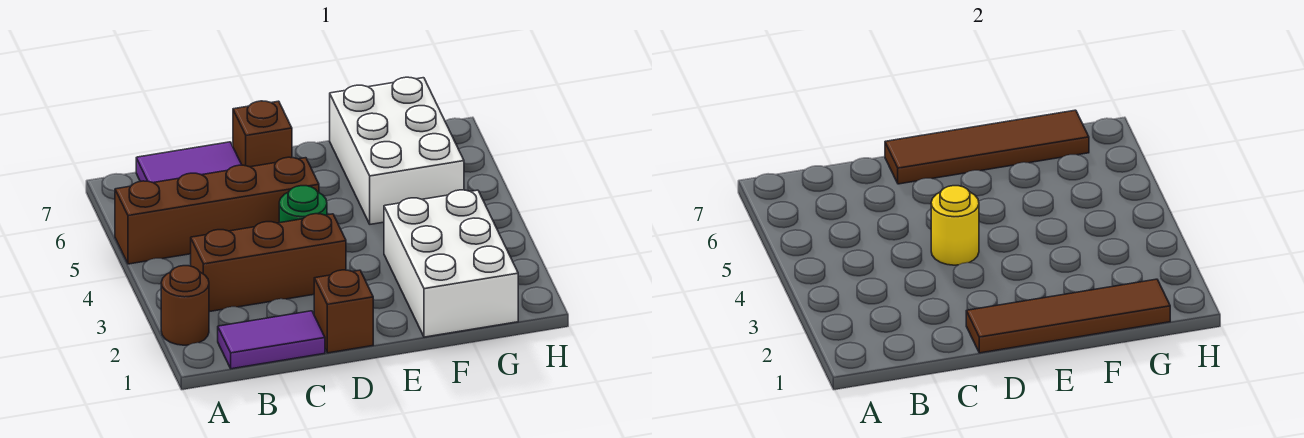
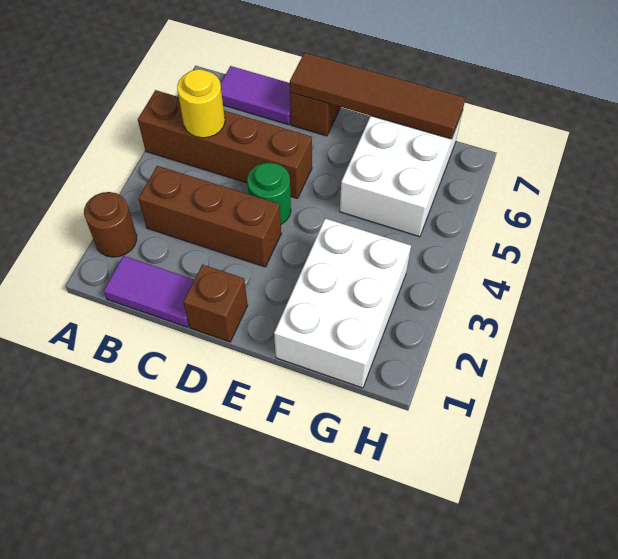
brown 1x4 tile [966,279,1170,353] -> none
yellow 1x1 round brick [931,186,979,265] -> yellow 1x1 round brick moved to [177,69,225,138]

